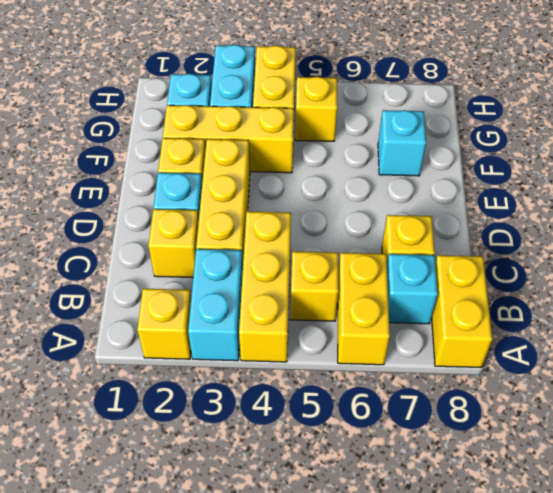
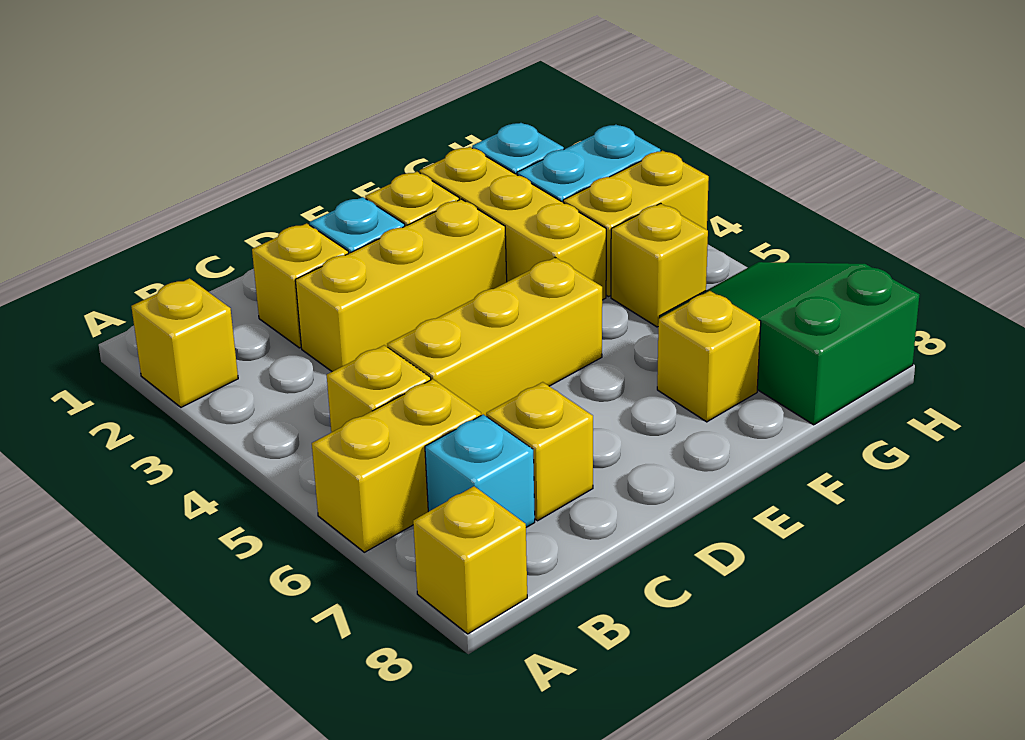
cyan 1x2 brick [188,249,243,361] -> none
yellow 1x3 brick [239,212,291,362] -> yellow 1x3 brick moved to [387,258,602,416]
yellow 1x2 brick [432,255,492,367] -> yellow 1x1 brick [413,486,527,634]
cyan 1x1 brick [378,110,426,176] -> yellow 1x1 brick [657,291,761,422]
none -> green 2x3 slope [660,262,919,425]

